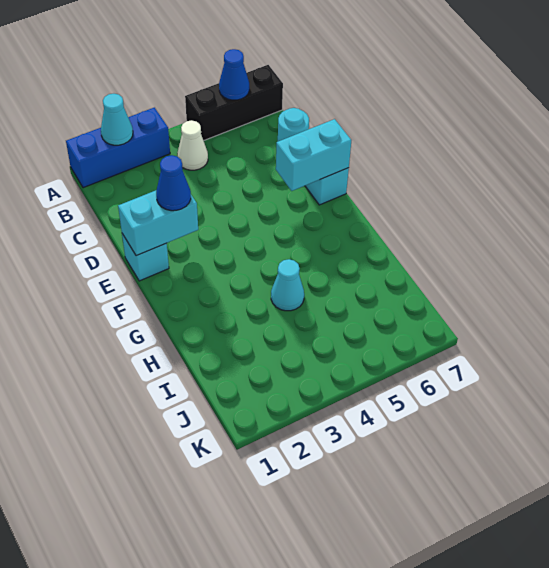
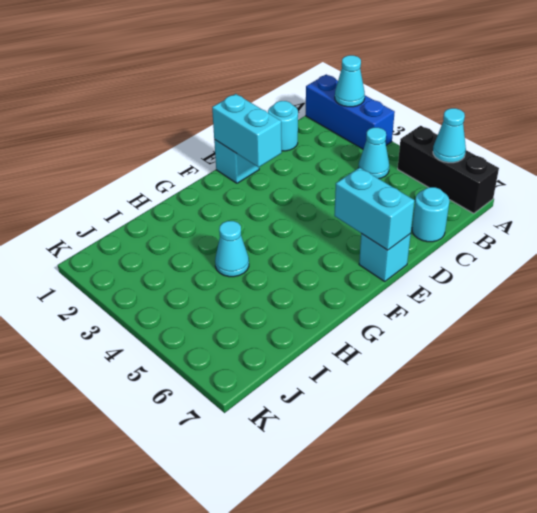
blue 1x1 cone [219,49,249,100] -> cyan 1x1 cone [433,108,466,163]
white 1x1 cone [177,120,208,170] -> cyan 1x1 cone [359,128,389,179]
none -> cyan 1x1 round brick [268,101,298,151]
blue 1x1 cone [156,155,191,211] -> none

